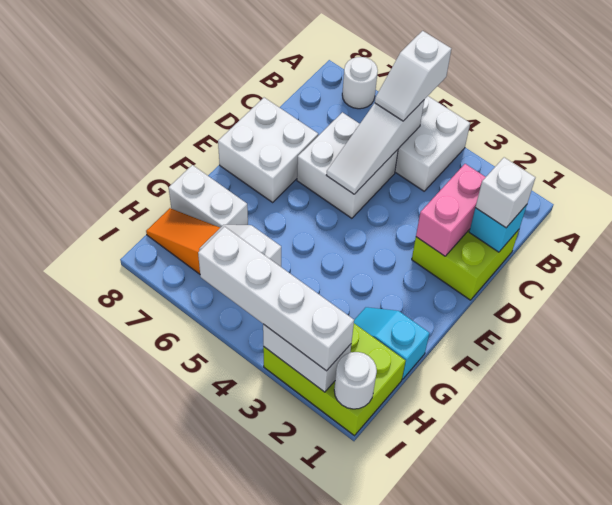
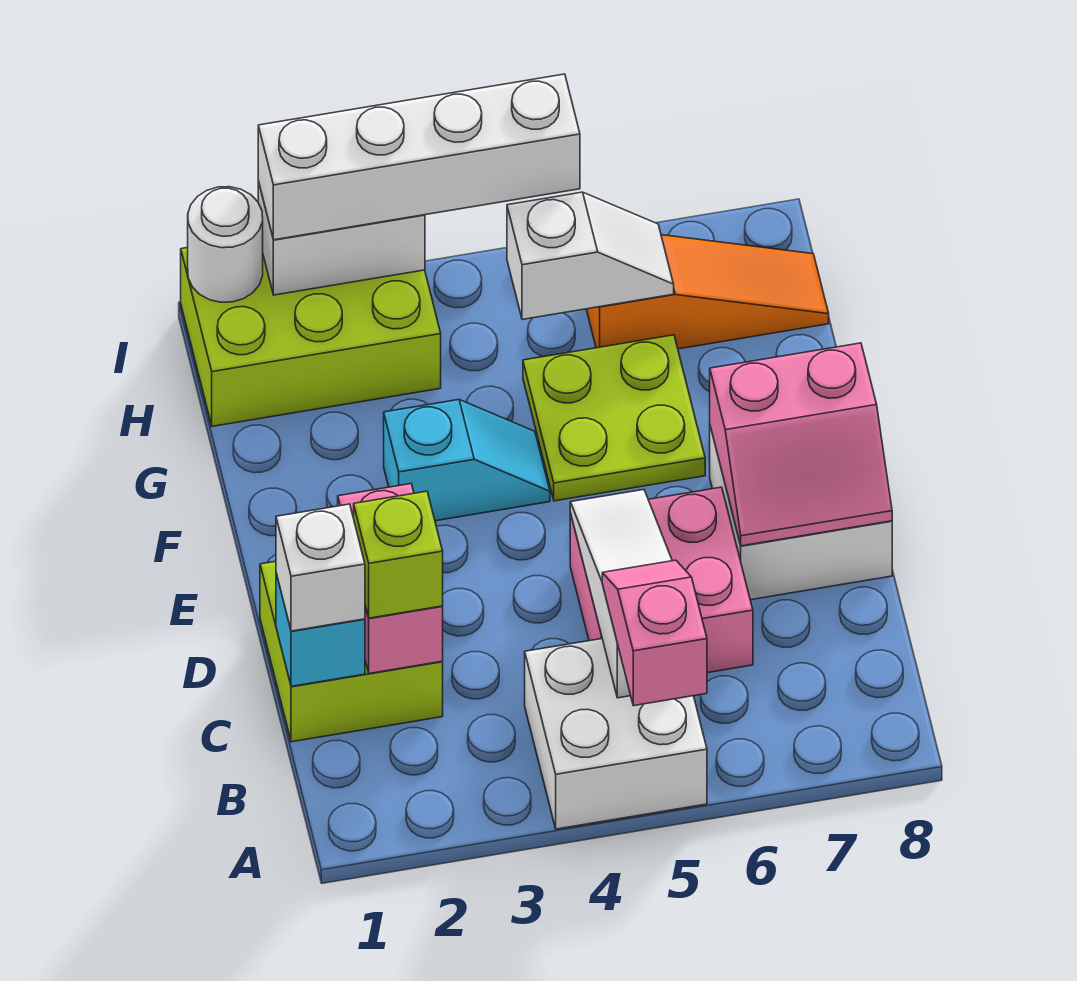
white 1x2 slope [375,31,451,121] -> pink 1x2 slope [602,560,707,706]
white 1x1 round brick [342,57,378,109] -> none
none -> lime 1x1 brick [354,491,443,618]
white 2x2 brick [297,112,398,218] -> pink 2x2 brick [570,487,753,673]
none -> pink 2x2 slope [710,343,892,546]
none -> lime 2x2 plate [523,335,705,501]
cyan 1x2 slope [354,307,429,379] -> cyan 1x2 slope moved to [384,400,550,521]
white 1x2 brick [169,165,248,228] -> none

